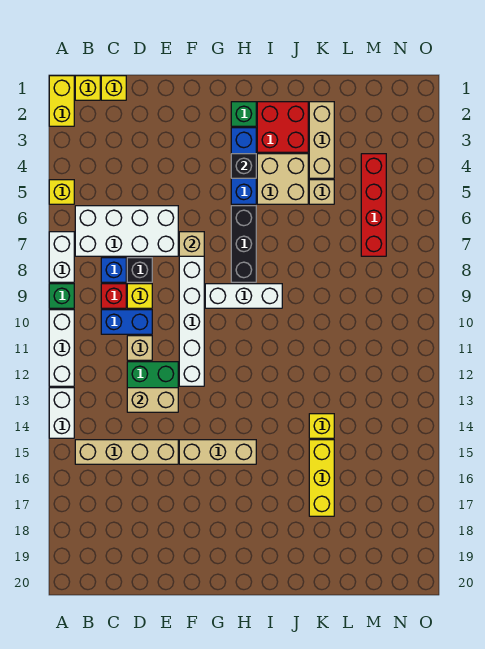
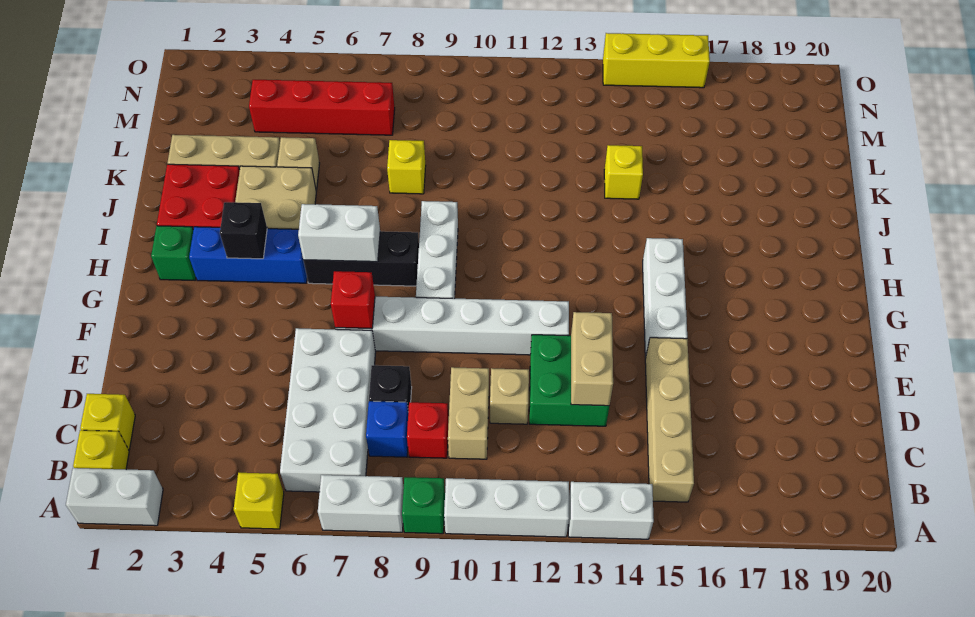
yellow 1x2 brick [49,76,74,126] -> white 1x2 brick [66,468,163,526]
blue 1x2 brick [101,310,152,334] -> tan 1x2 brick [448,367,489,459]
yellow 1x1 brick [127,284,152,308] -> yellow 1x1 brick moved to [387,140,426,194]
tan 1x1 brick [179,232,204,256] -> red 1x1 brick [331,271,375,329]
tan 1x3 brick [179,440,256,464] -> white 1x3 brick [643,238,687,358]
none -> white 1x2 brick [298,204,380,262]
yellow 1x3 brick [309,440,334,516] -> yellow 1x3 brick moved to [603,33,710,88]

